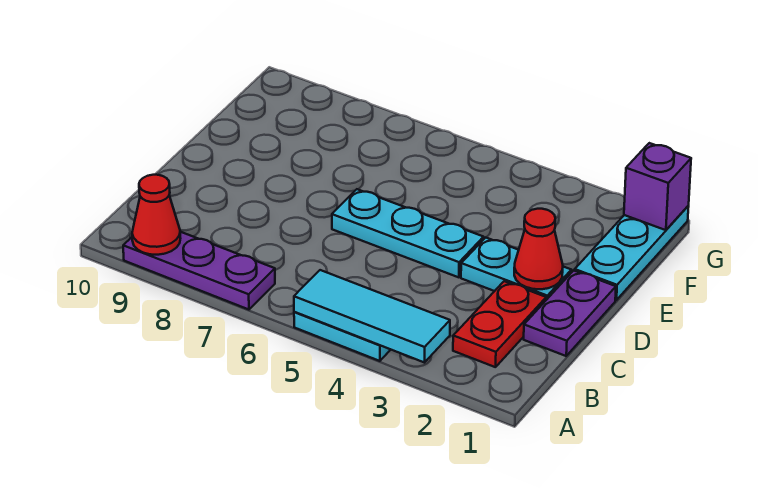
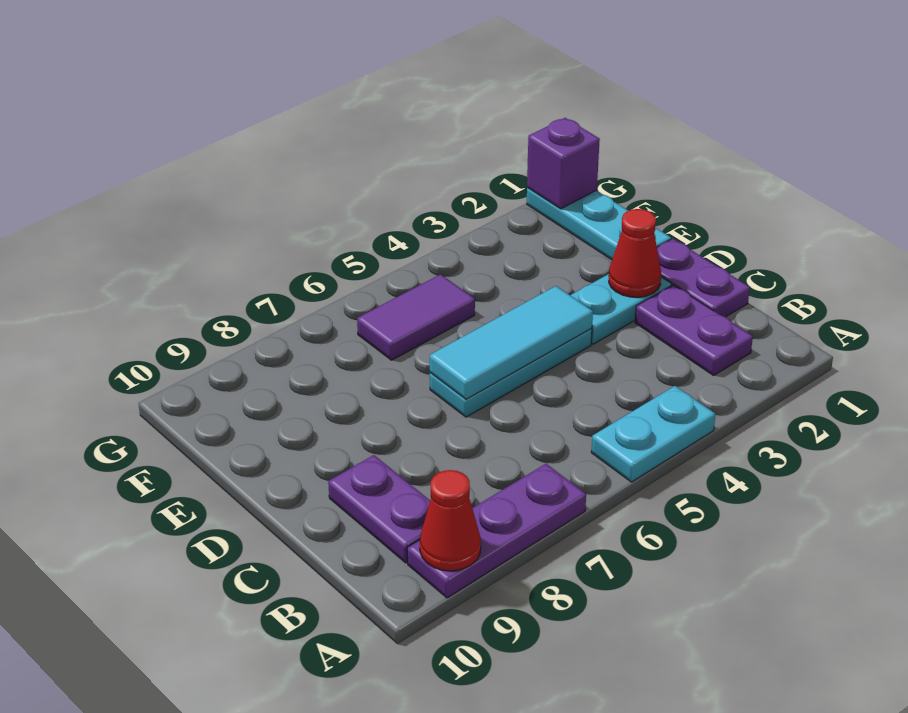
cyan 1x3 tile [294,270,450,363] -> cyan 1x3 tile moved to [430,286,593,399]
red 1x2 plate [453,281,546,367] -> purple 1x2 plate [635,285,753,375]
none -> purple 1x2 plate [328,455,430,563]
none -> purple 1x2 tile [357,274,475,360]

